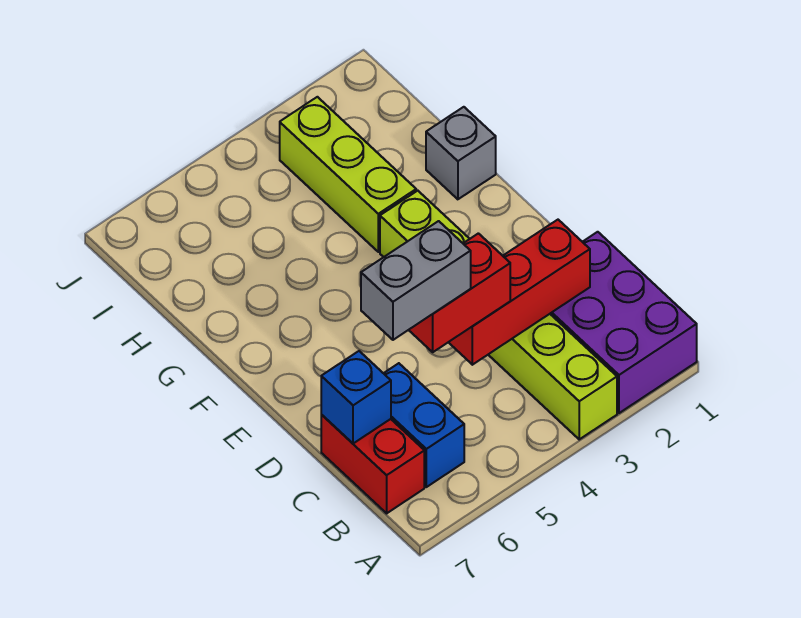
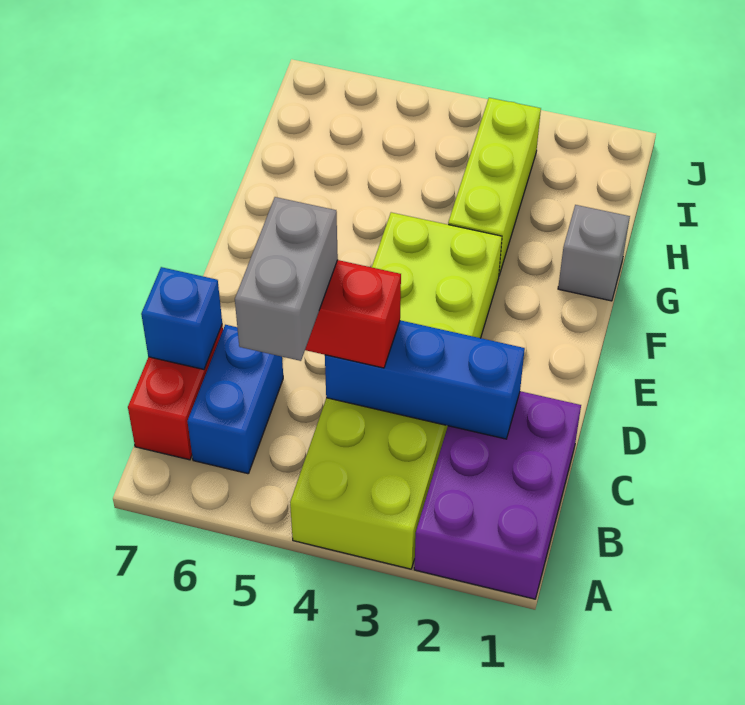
lime 1x6 brick [380,191,617,439] -> lime 2x6 brick [290,212,502,569]
red 1x3 brick [449,220,590,365] -> blue 1x3 brick [325,320,525,439]
grey 1x2 brick [361,221,471,340] -> grey 1x2 brick turned to [235,197,338,361]

